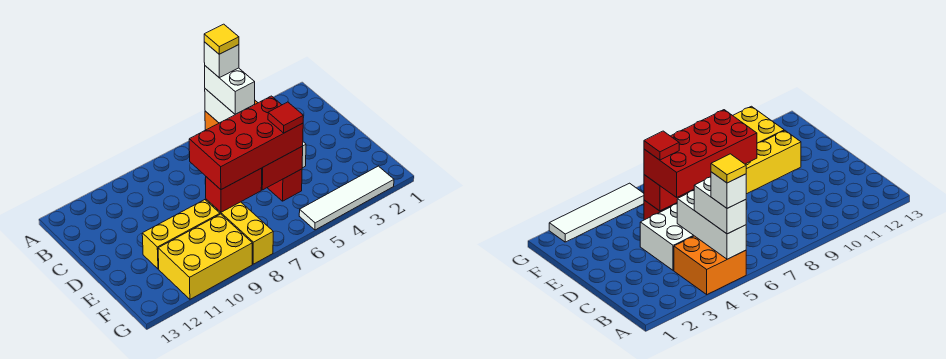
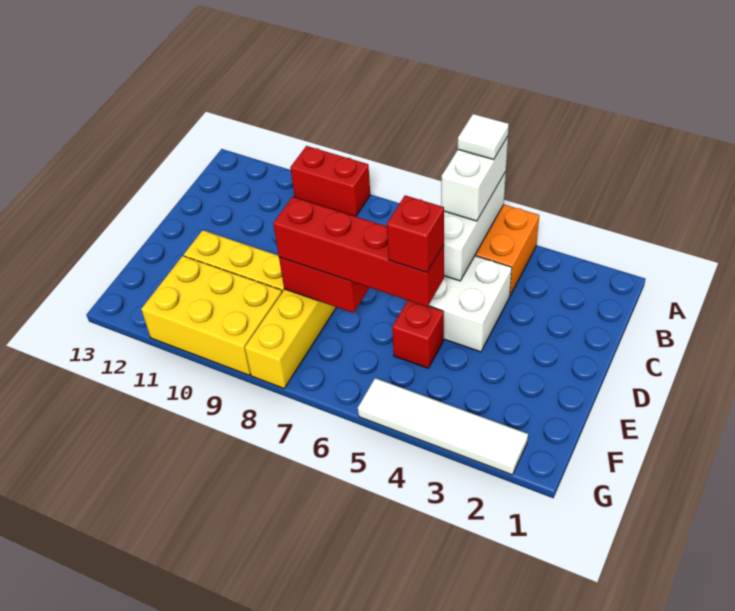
white 1x1 brick [204,42,239,78] -> white 1x1 tile [458,114,509,160]
yellow 1x1 tile [204,24,239,54] -> none
red 2x4 brick [189,96,303,190] -> red 1x4 brick [273,197,444,307]
red 1x2 brick [261,146,303,190] -> red 1x2 brick moved to [290,146,370,216]
red 1x1 tile [268,102,303,133] -> red 1x1 brick [387,195,444,272]

